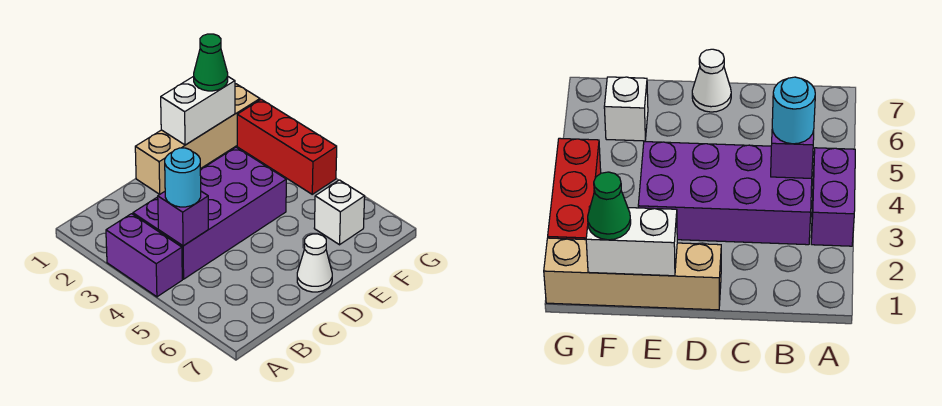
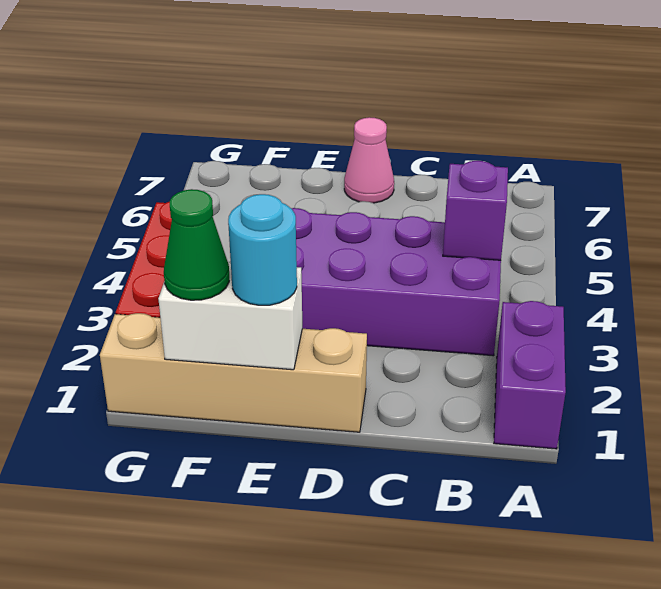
purple 1x2 brick [106,214,182,297] -> purple 1x2 brick moved to [494,301,566,449]
cyan 1x1 round brick [165,148,201,207] -> cyan 1x1 round brick moved to [228,194,297,305]
white 1x1 cone [297,234,332,292] -> pink 1x1 cone [344,117,394,203]
white 1x1 brick [314,180,365,245] -> none

